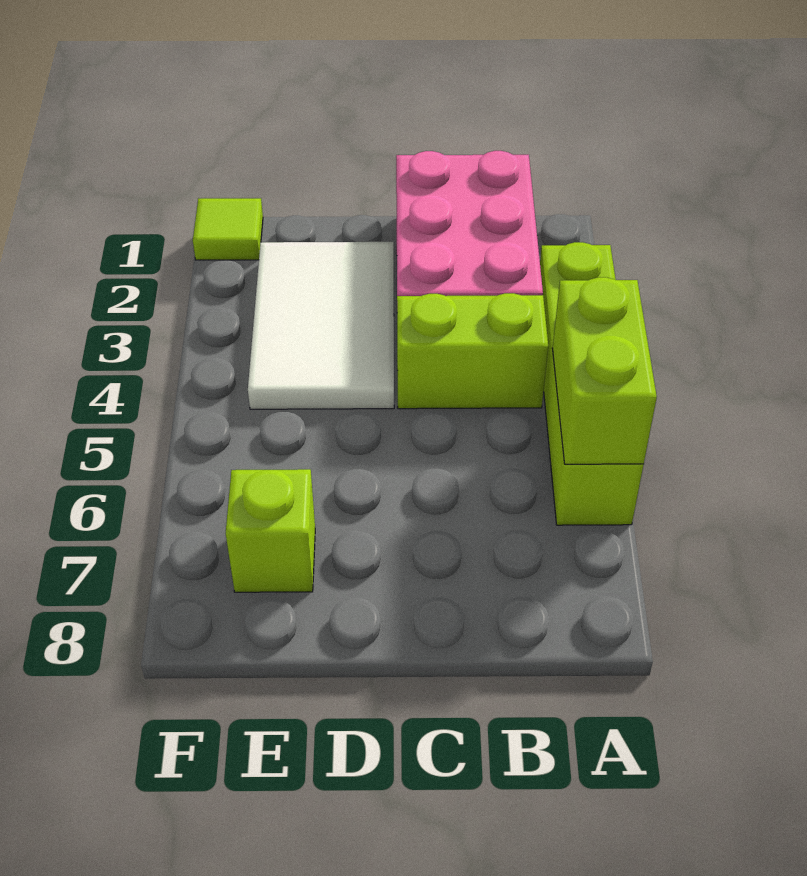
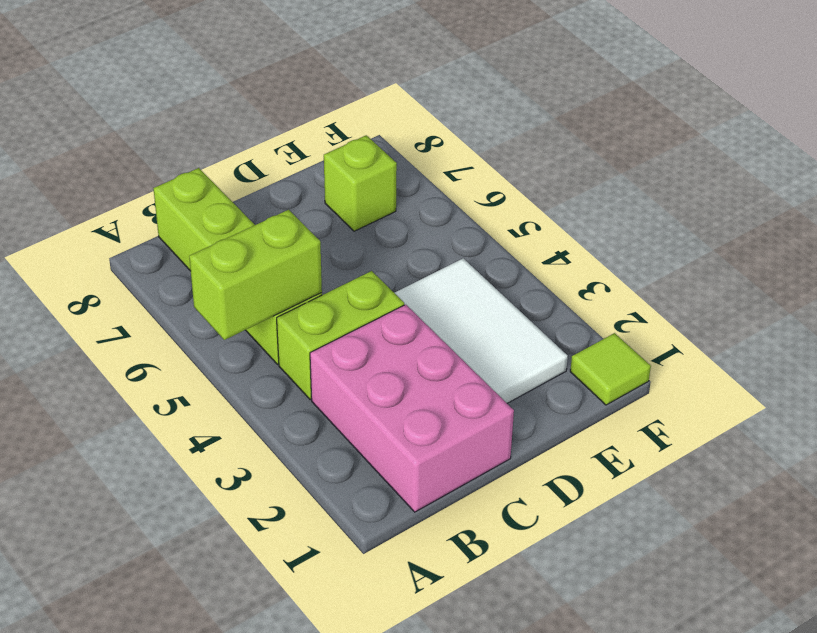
lime 1x4 brick [540,242,644,525] -> lime 1x4 brick moved to [153,168,322,364]
lime 1x2 brick [552,277,657,464] -> lime 1x2 brick turned to [189,210,322,340]

